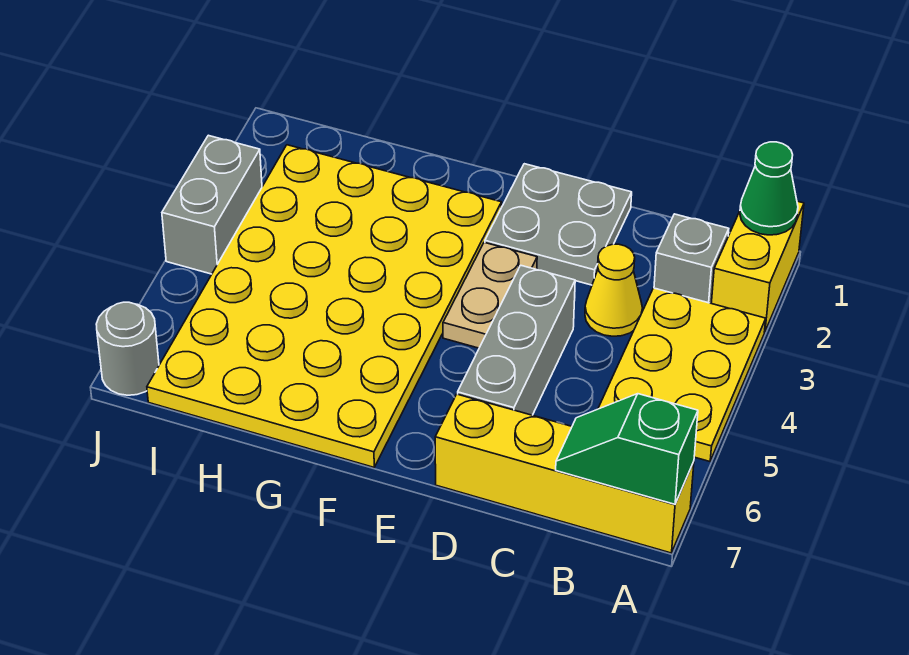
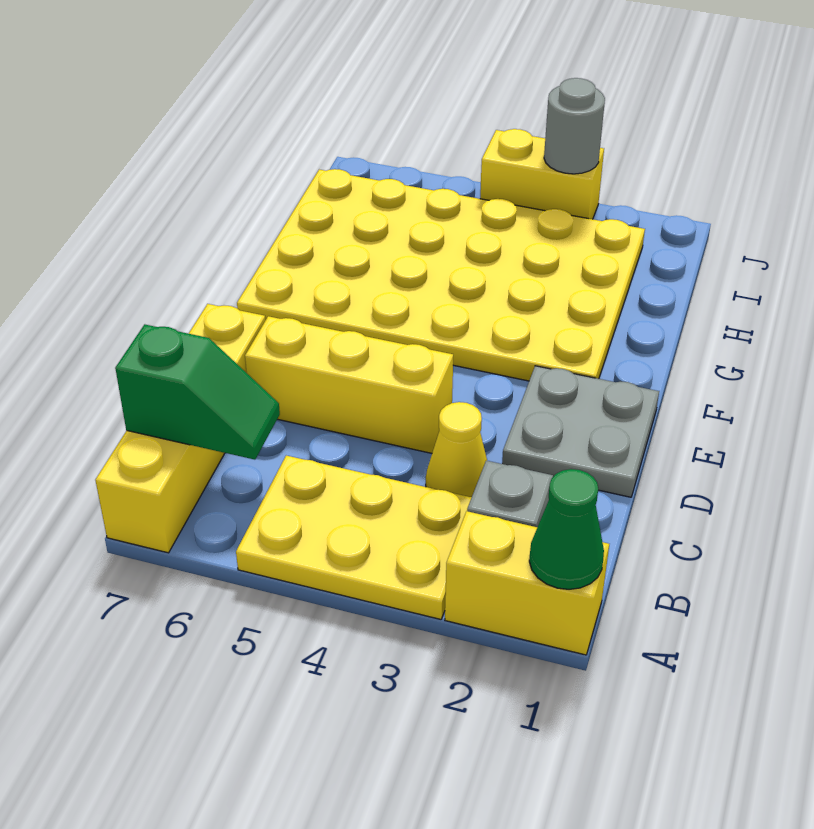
green 1x2 slope [556,394,698,504] -> green 1x2 slope turned to [115,324,280,460]
grey 1x3 brick [458,265,575,415] -> yellow 1x3 brick [245,316,453,453]
tan 1x2 plate [443,242,537,348] -> none
grey 1x2 brick [162,135,262,274] -> yellow 1x2 brick [480,129,604,219]
grey 1x1 round brick [96,302,159,395] -> grey 1x1 round brick moved to [544,78,605,174]

